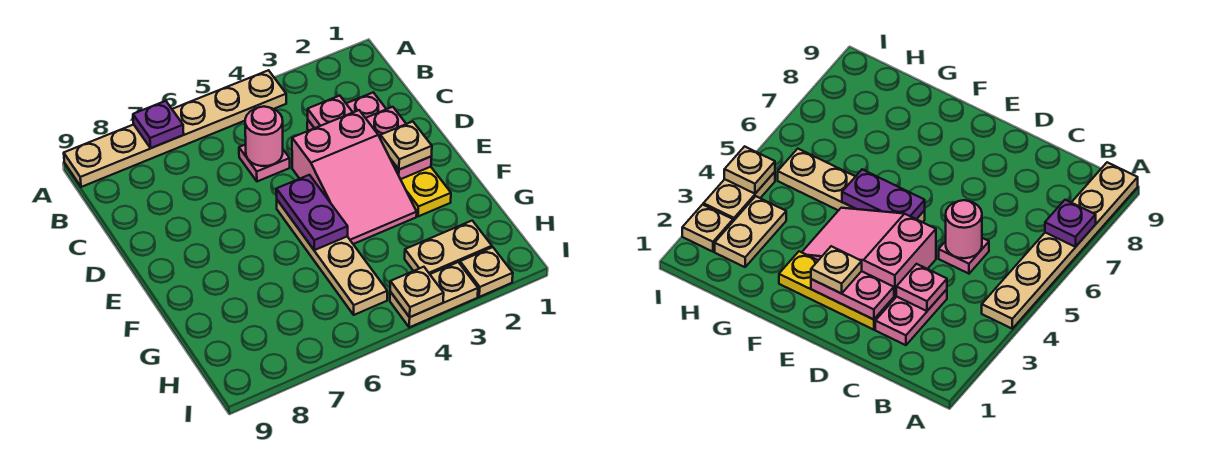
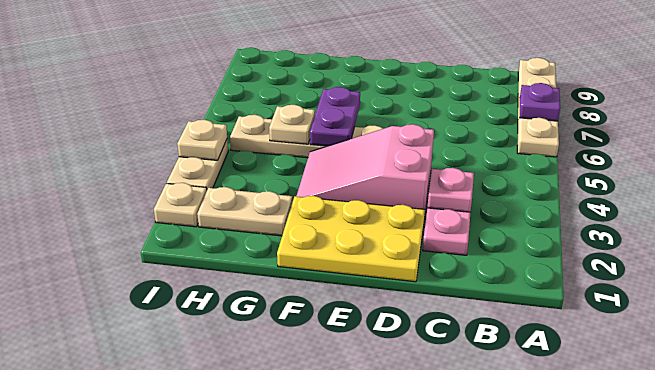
tan 1x6 plate [64,70,286,187] -> tan 1x4 plate [517,58,559,157]
pink 1x1 plate [239,145,290,181] -> none
pink 1x1 round brick [245,107,283,166] -> none
yellow 1x3 plate [401,167,451,216] -> yellow 2x3 plate [277,196,425,282]
pink 1x2 plate [366,107,431,179] -> none
tan 1x1 plate [380,122,432,170] -> tan 1x1 plate moved to [269,105,315,144]
purple 1x2 plate [276,175,348,250] -> purple 1x2 plate turned to [310,87,360,146]
tan 1x2 plate [405,221,492,274] -> tan 1x2 plate turned to [197,187,292,236]

